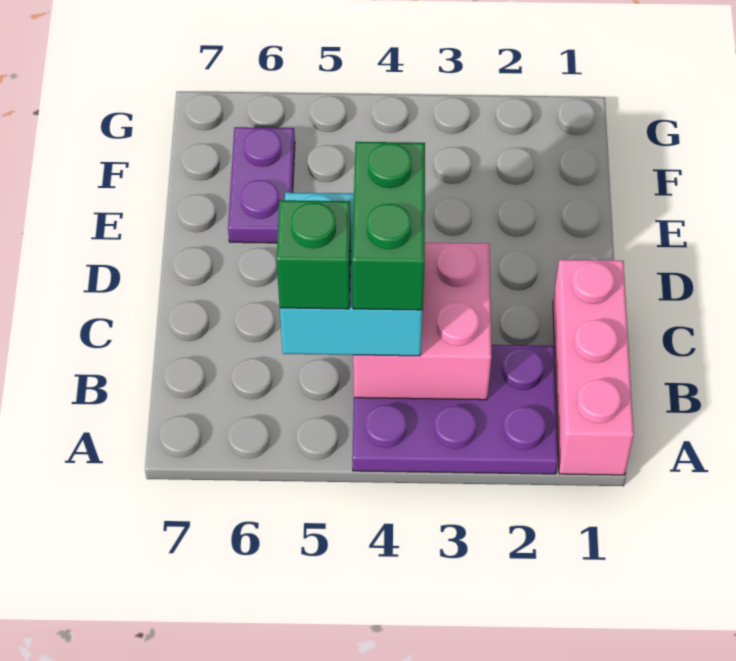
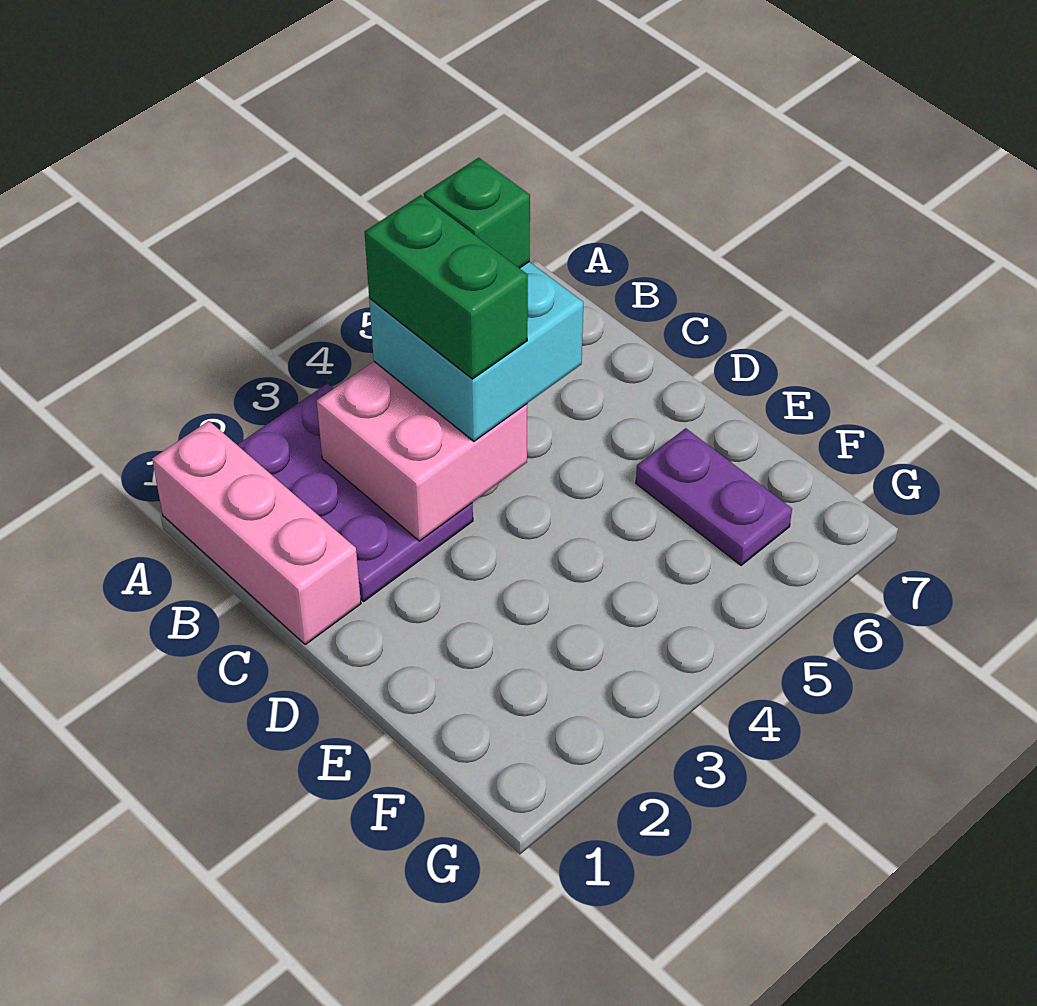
purple 2x3 plate [352,345,558,474] -> purple 2x3 plate turned to [237,384,473,601]

